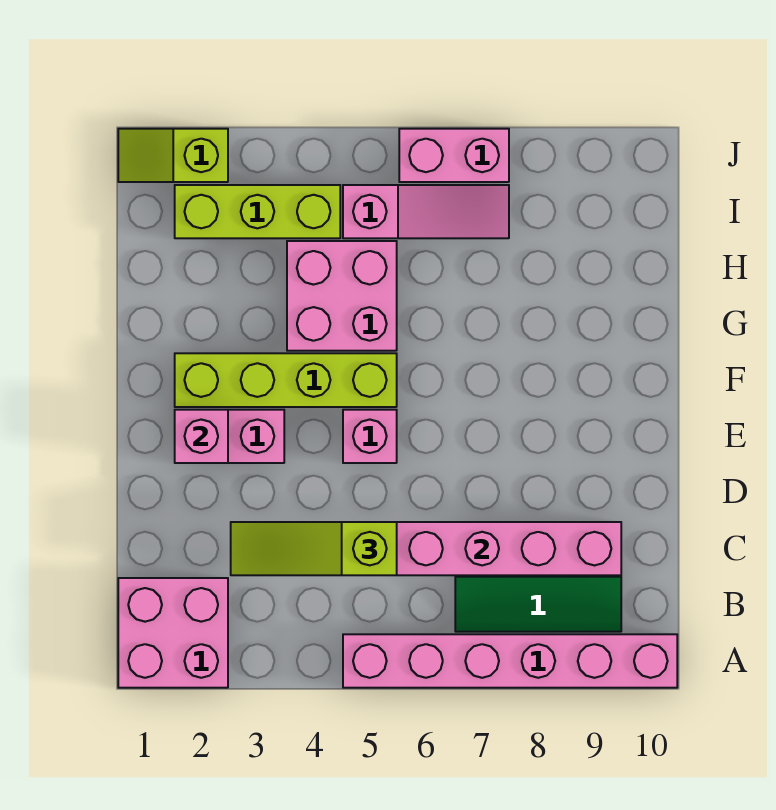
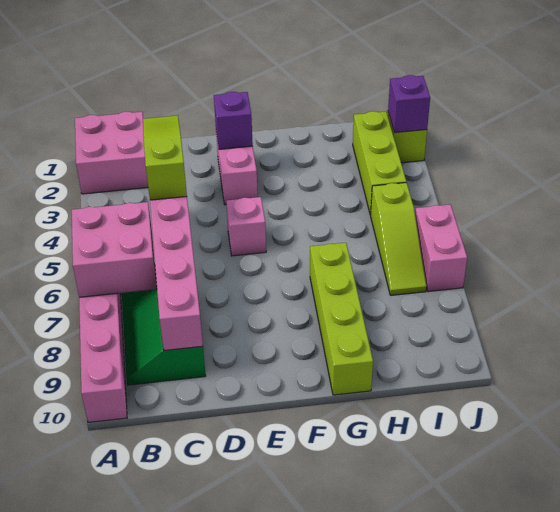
pink 1x1 brick [175,410,228,463] -> purple 1x1 brick [214,92,253,149]
lime 1x4 brick [175,353,397,407] -> lime 1x4 brick moved to [310,243,373,395]
pink 2x2 brick [287,241,397,351] -> pink 2x2 brick moved to [72,202,157,297]
pink 1x3 slope [343,185,509,238] -> lime 1x3 slope [371,183,426,295]
none -> purple 1x1 brick [388,75,430,133]

